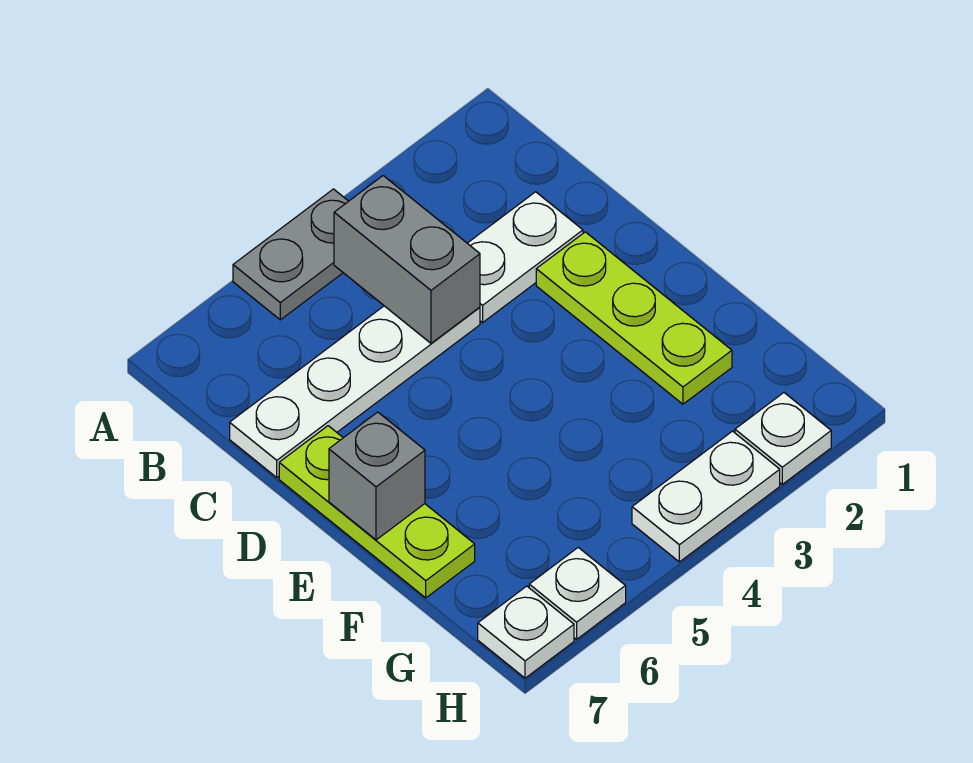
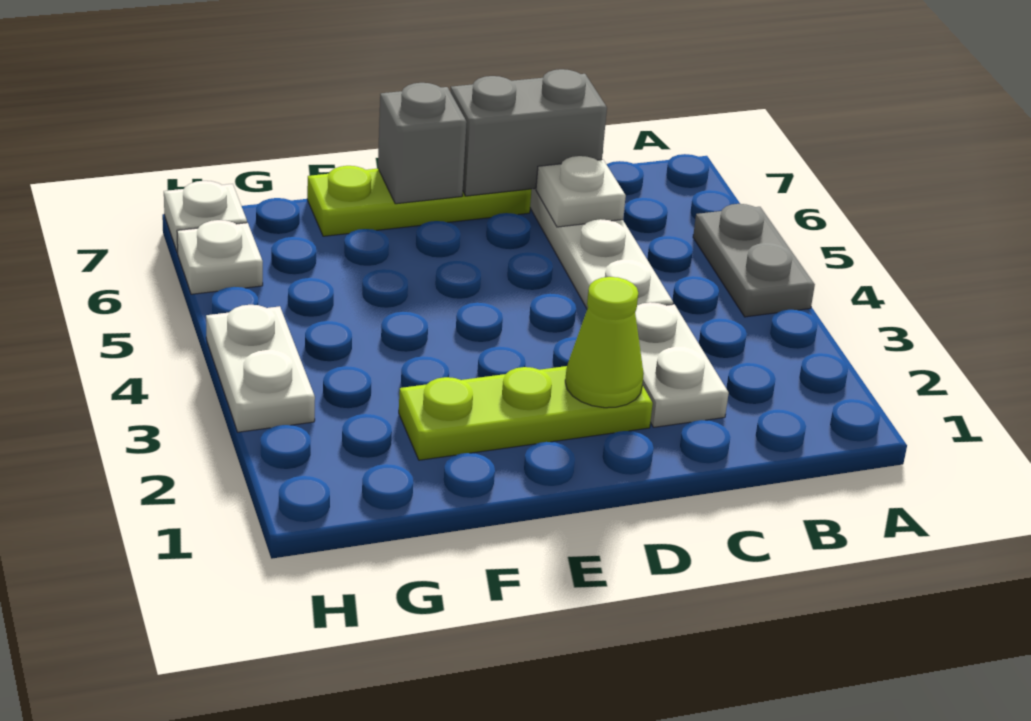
grey 1x2 brick [334,176,480,343] -> grey 1x2 brick moved to [451,69,607,196]
none -> lime 1x1 cone [565,277,644,408]
white 1x1 plate [735,393,831,484] -> white 1x1 plate moved to [536,156,626,227]

